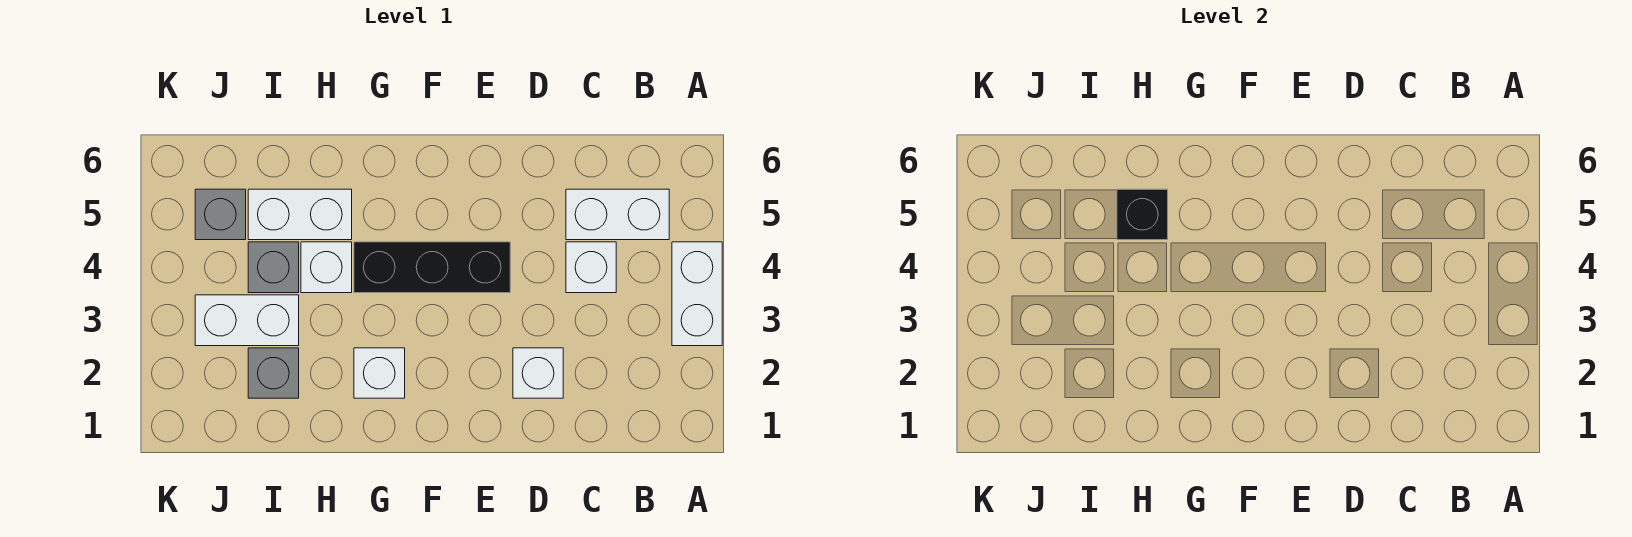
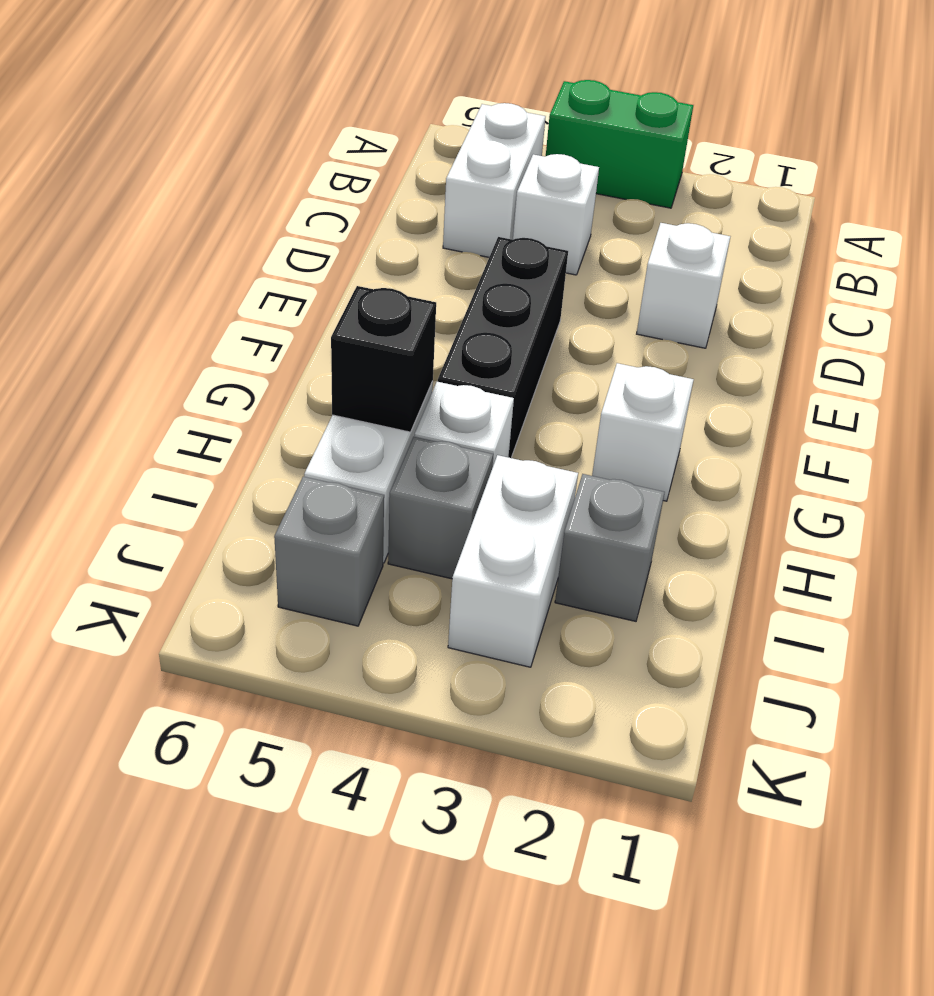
white 1x2 brick [672,242,722,346] -> green 1x2 brick [546,80,693,208]

